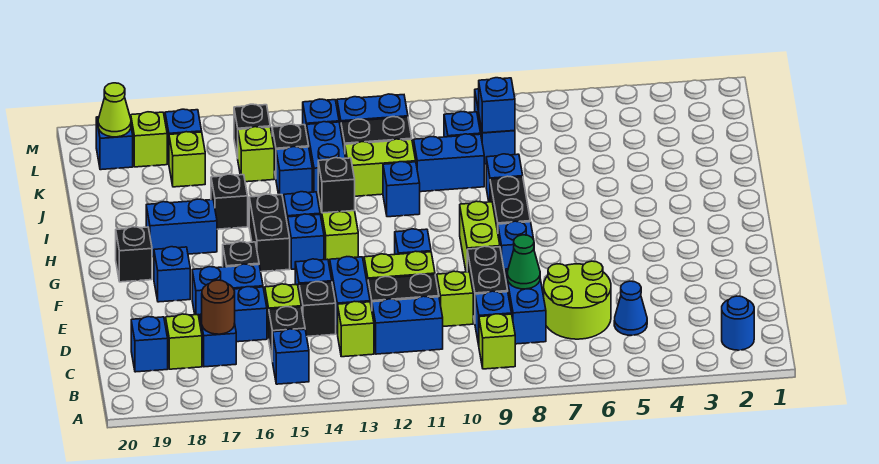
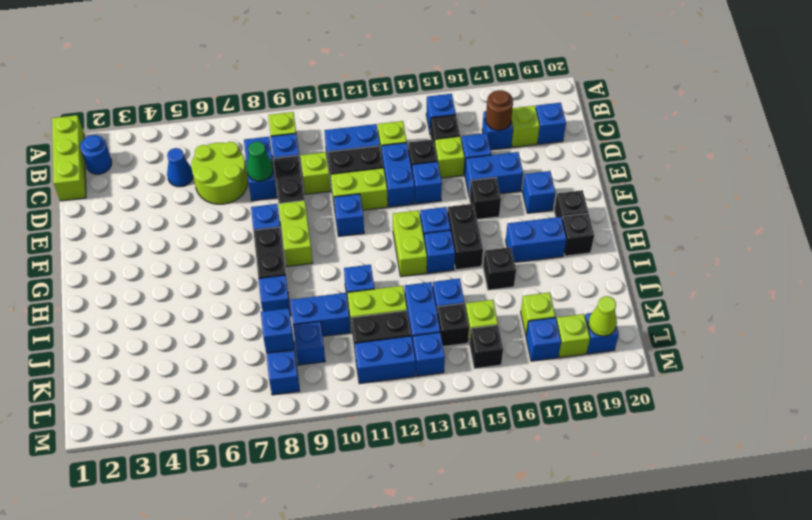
none -> lime 1x3 brick [52,115,86,201]
black 1x1 brick [318,158,355,213] -> black 1x1 brick moved to [562,213,594,256]

